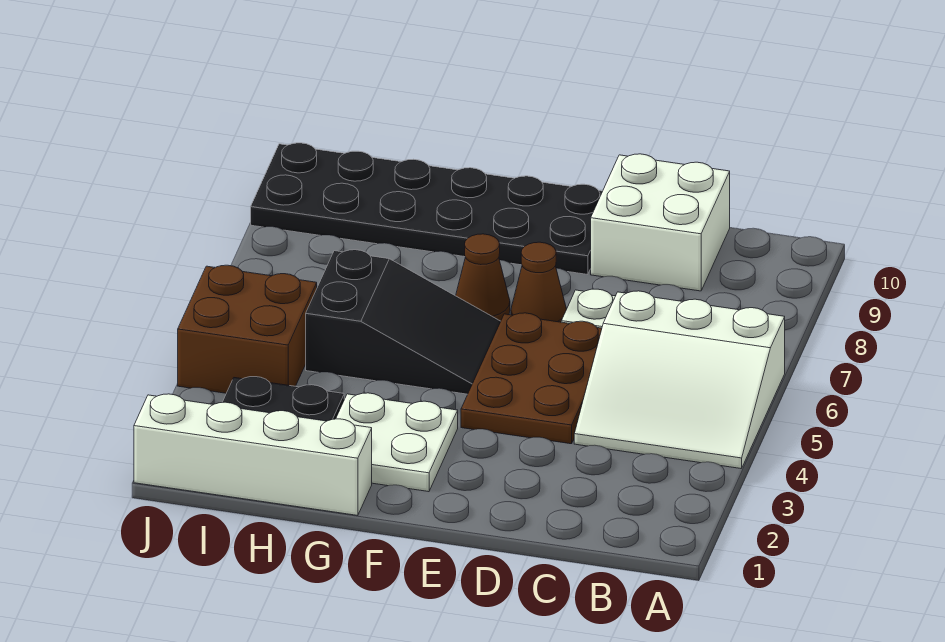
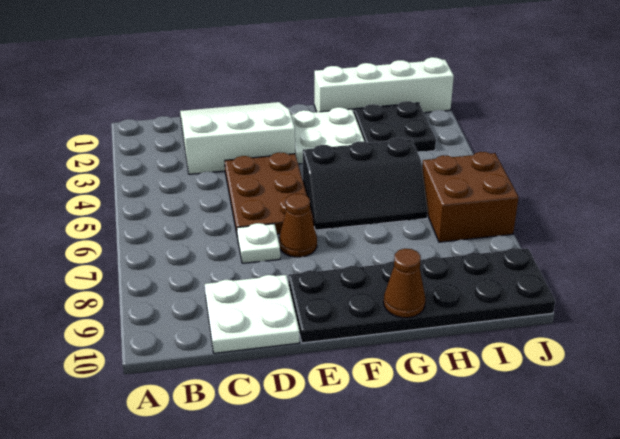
white 3x3 slope [574,291,785,469] -> white 3x3 slope moved to [180,102,295,174]
white 2x2 brick [591,154,730,291] -> white 2x2 plate [205,275,300,353]
black 2x3 slope [306,250,501,394] -> black 2x3 slope turned to [303,138,428,230]
brown 1x1 cone [456,234,510,321] -> brown 1x1 cone moved to [384,249,425,318]
brown 2x2 brick [178,265,317,393] -> brown 2x2 brick moved to [422,152,519,242]

